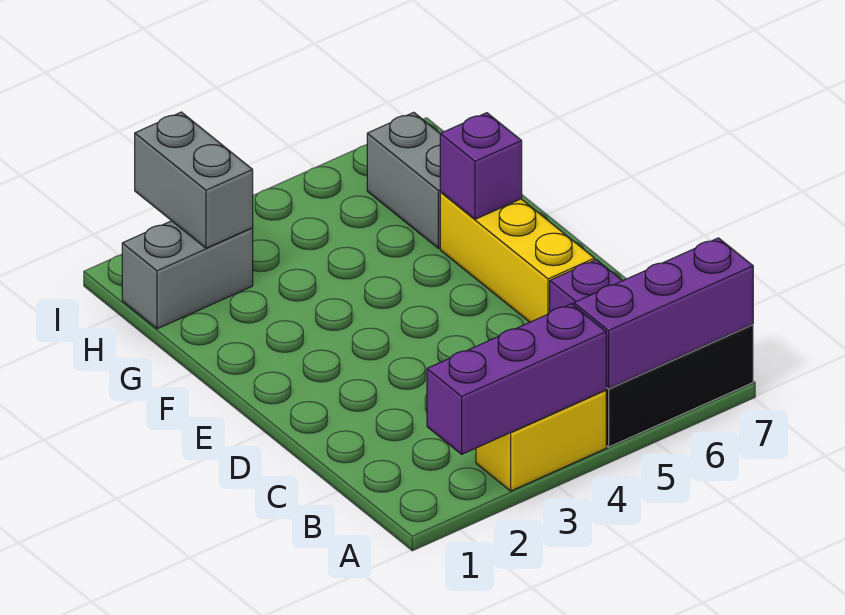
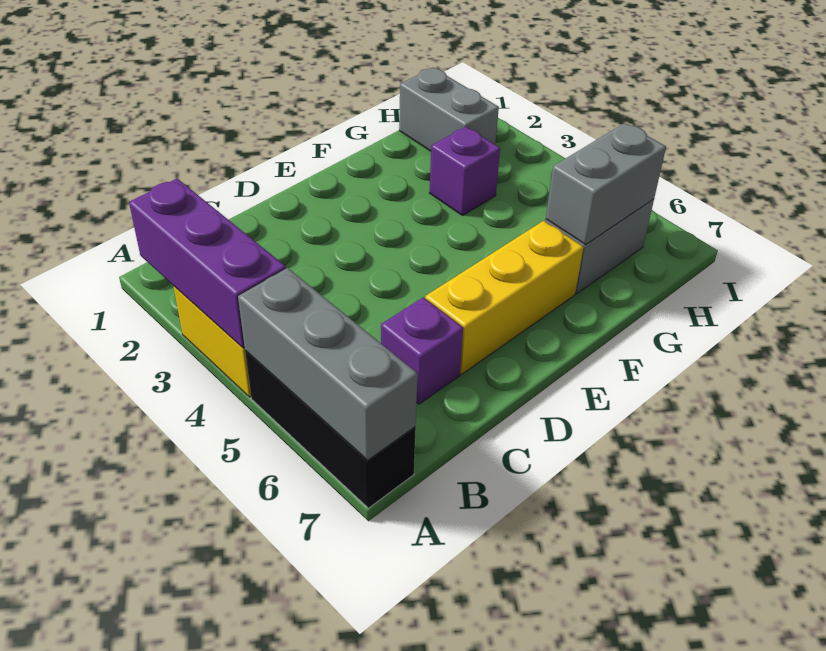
purple 1x3 brick [574,238,753,388] -> grey 1x3 brick [238,268,418,460]
purple 1x1 brick [440,113,522,219] -> purple 1x1 brick moved to [429,127,500,216]
grey 1x2 brick [135,112,253,248] -> grey 1x2 brick moved to [546,123,666,245]

